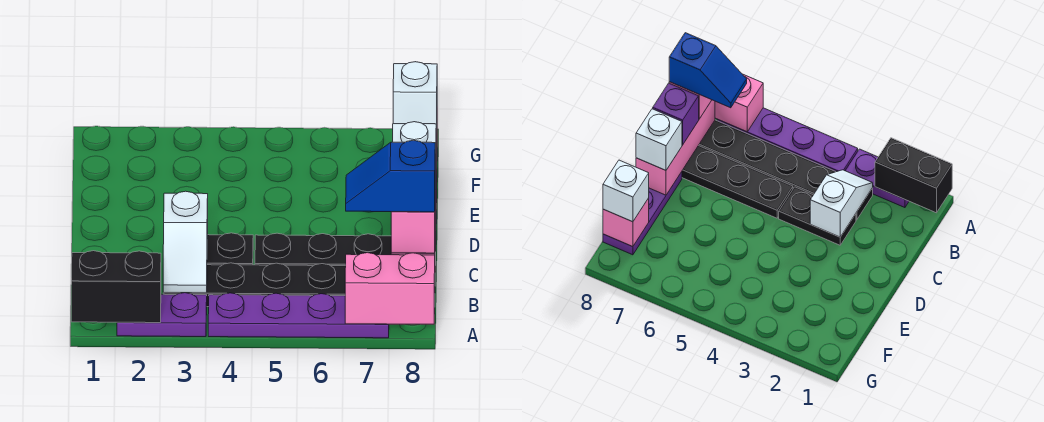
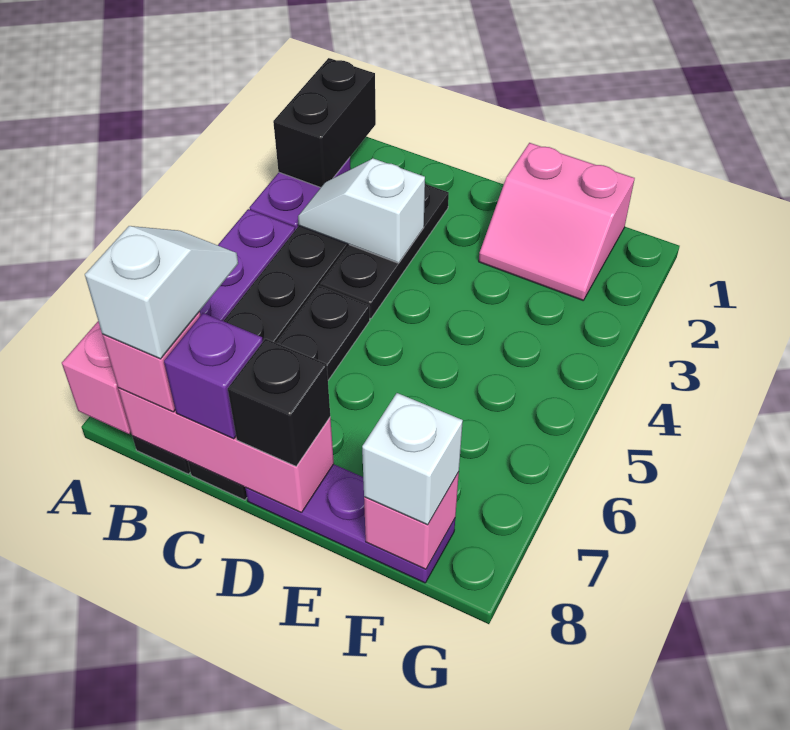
blue 1x2 slope [346,140,435,212] -> white 1x2 slope [85,226,238,359]
black 1x2 plate [207,233,253,265] -> black 1x3 plate [320,184,449,318]
white 1x1 brick [393,122,436,170] -> black 1x1 brick [228,339,330,466]
none -> pink 2x2 slope [479,143,635,300]

